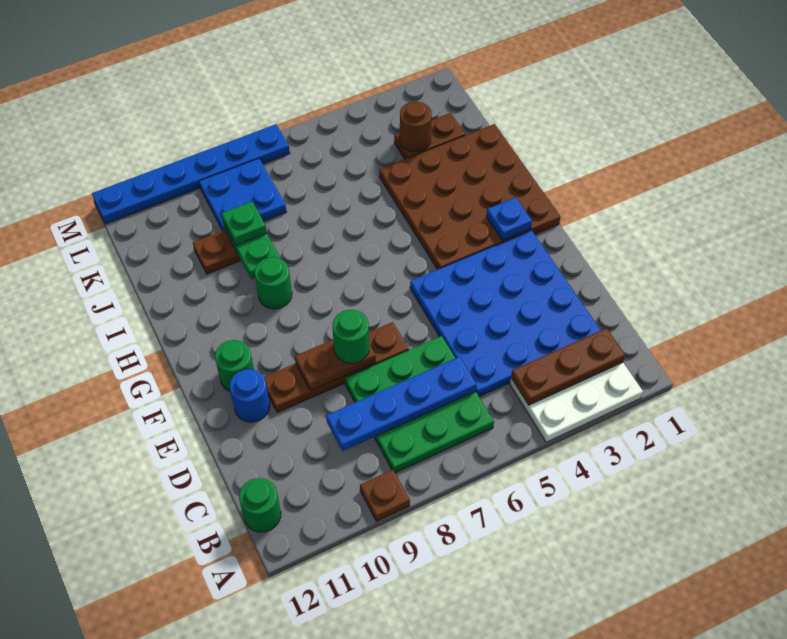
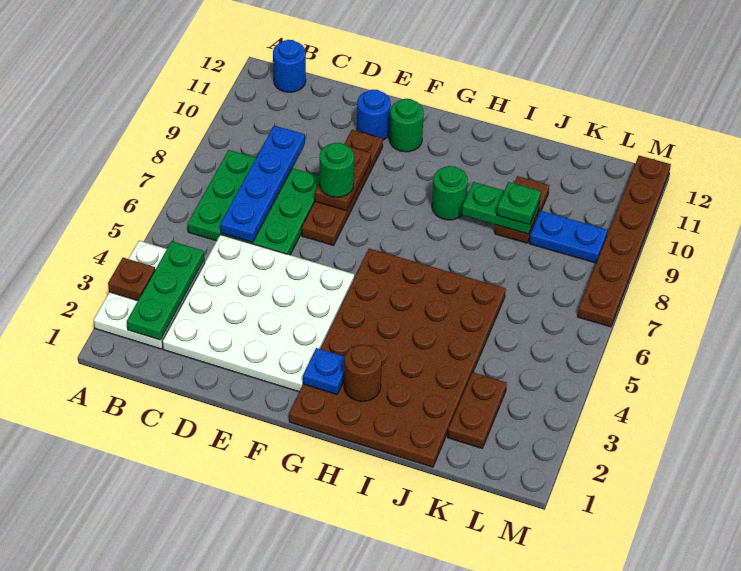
brown 1x1 plate [360,470,410,521] -> brown 1x1 plate moved to [108,258,155,301]
brown 1x3 plate [511,328,625,405] -> green 1x3 plate [127,241,204,340]
green 1x1 round brick [239,478,281,532] -> blue 1x1 round brick [273,40,306,92]
blue 4x4 plate [410,230,601,396] -> white 4x4 plate [162,235,354,392]
brown 4x4 plate [379,124,560,269] -> brown 4x6 plate [289,248,506,467]
brown 1x1 round brick [400,101,432,152] -> brown 1x1 round brick moved to [344,345,382,401]
blue 2x2 plate [199,158,286,231] -> blue 1x2 plate [529,211,607,263]
blue 1x6 plate [92,124,290,224] -> brown 1x6 plate [578,156,671,327]

